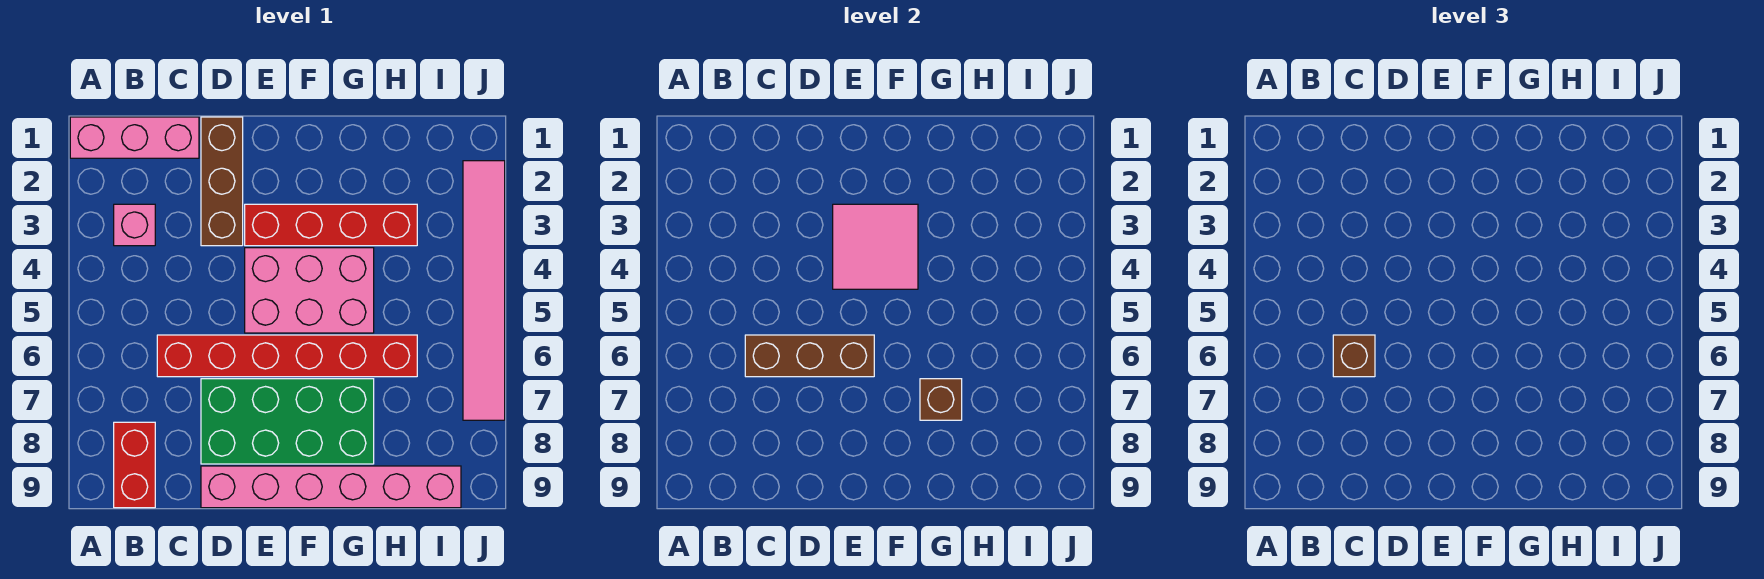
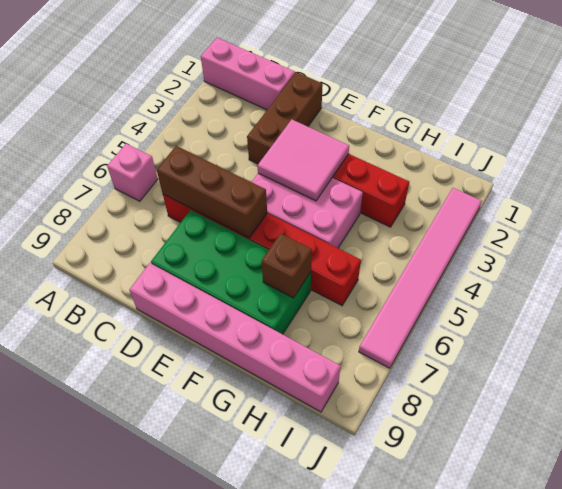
pink 1x1 brick [114,204,155,246] -> pink 1x1 brick moved to [107,144,158,201]
red 1x2 brick [114,422,155,508] -> none
brown 1x1 brick [1333,335,1375,377] -> none

